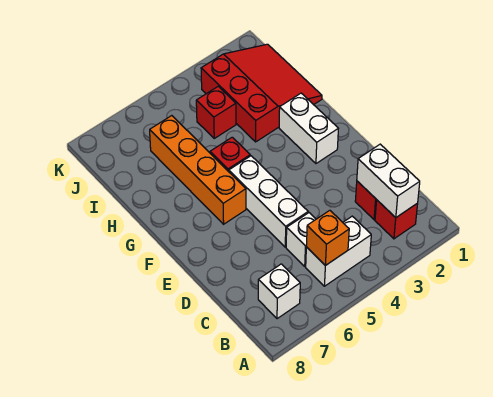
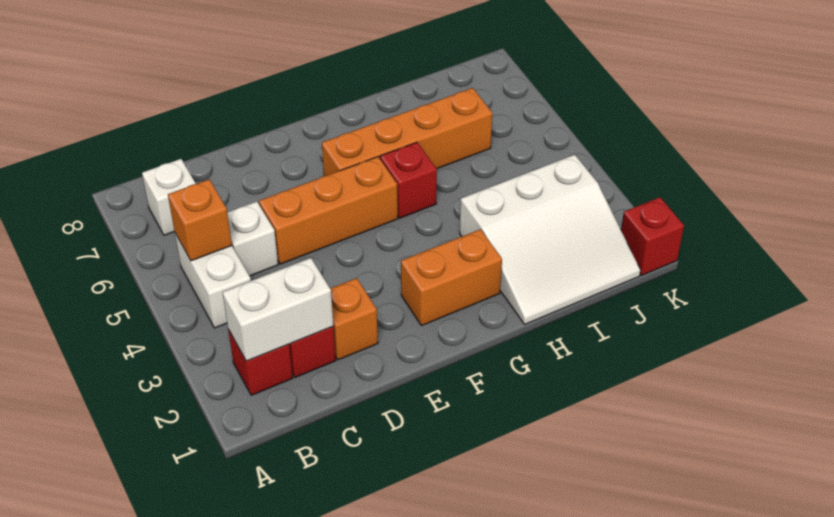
none -> orange 1x1 brick [330,278,378,360]
white 1x3 brick [229,156,308,247] -> orange 1x3 brick [259,157,398,264]
white 1x2 brick [279,93,338,163] -> orange 1x2 brick [401,229,502,326]
red 3x3 slope [201,44,322,142] -> white 3x3 slope [460,155,641,324]
red 1x1 brick [196,86,236,138] -> red 1x1 brick moved to [621,197,684,275]

